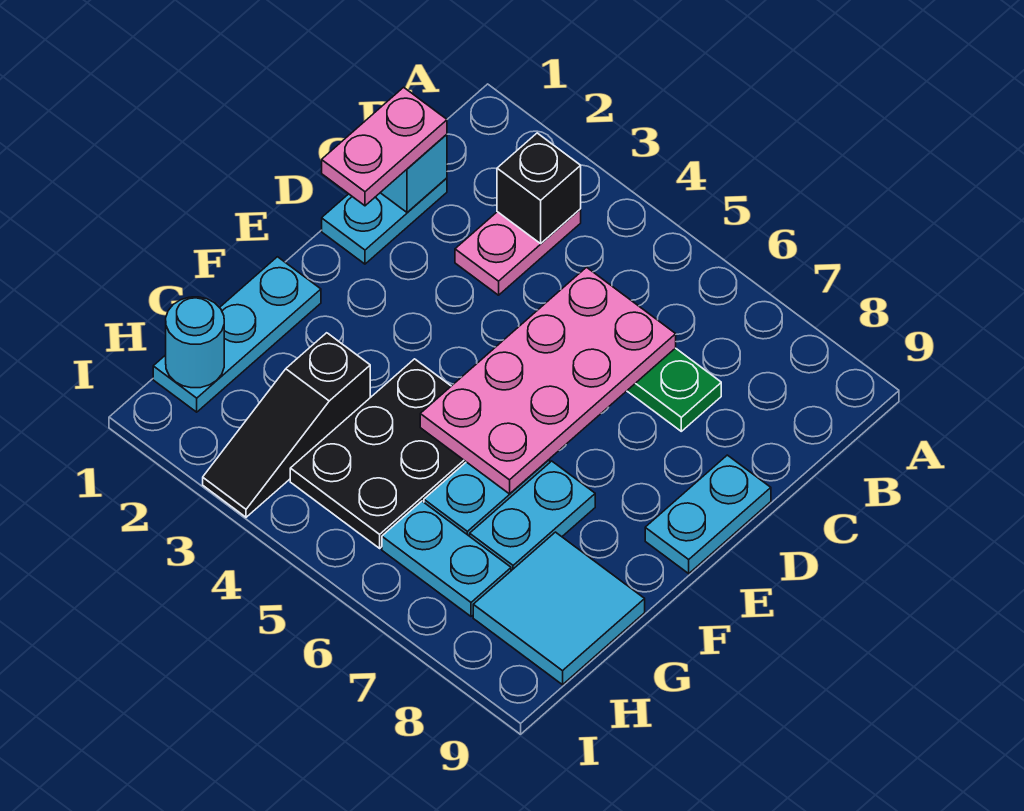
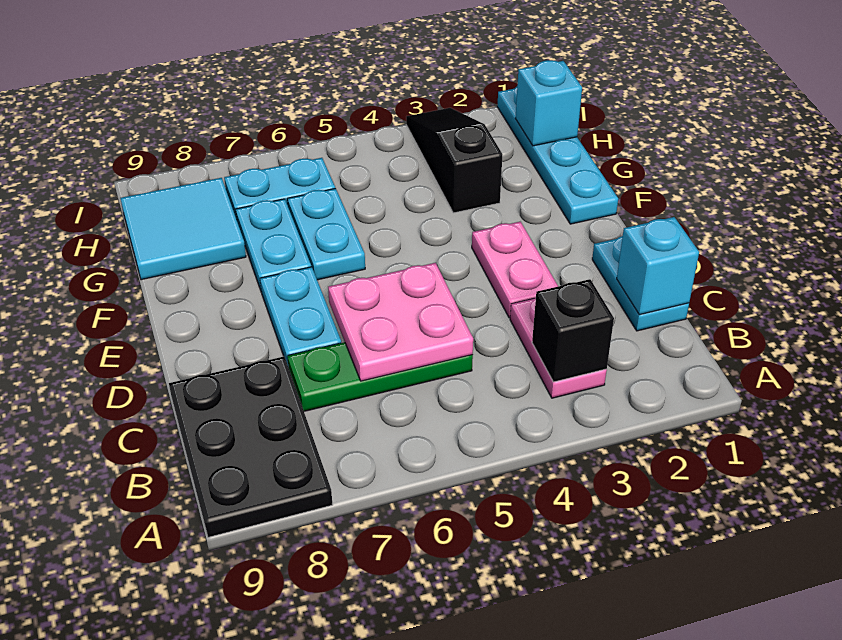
pink 1x2 plate [322,87,447,206] -> pink 1x2 plate moved to [472,222,558,318]
pink 2x4 plate [420,267,676,494] -> pink 2x2 plate [328,263,473,381]
cyan 1x2 plate [645,455,771,573] -> cyan 1x2 plate moved to [260,267,341,364]
cyan 1x3 plate [153,257,321,412] -> cyan 1x4 plate [497,87,618,224]
black 2x3 plate [290,359,466,548] -> black 2x3 plate moved to [169,357,333,537]
cyan 1x1 round brick [166,297,224,388] -> cyan 1x1 brick [515,60,582,146]

